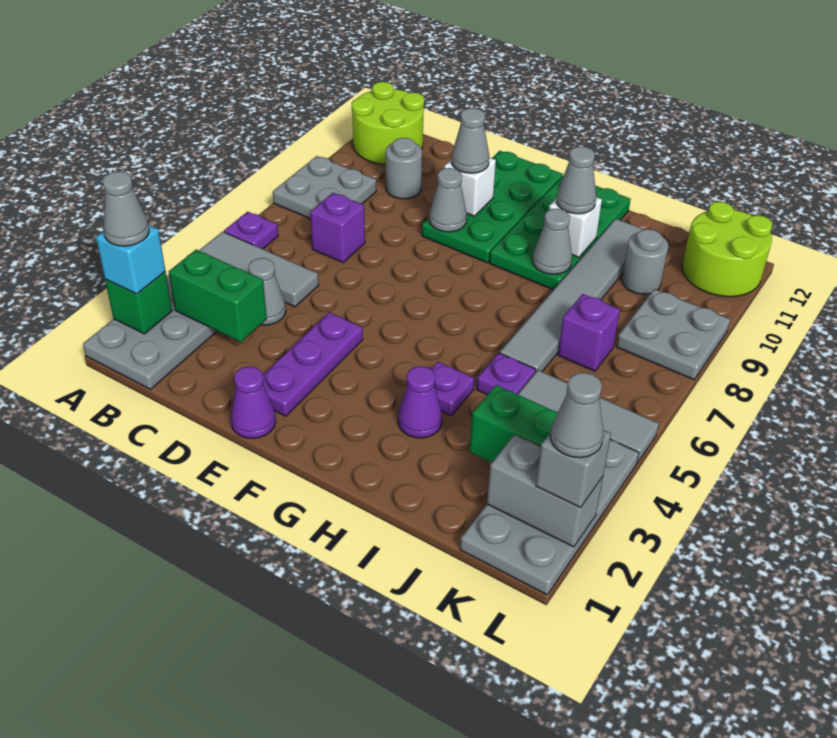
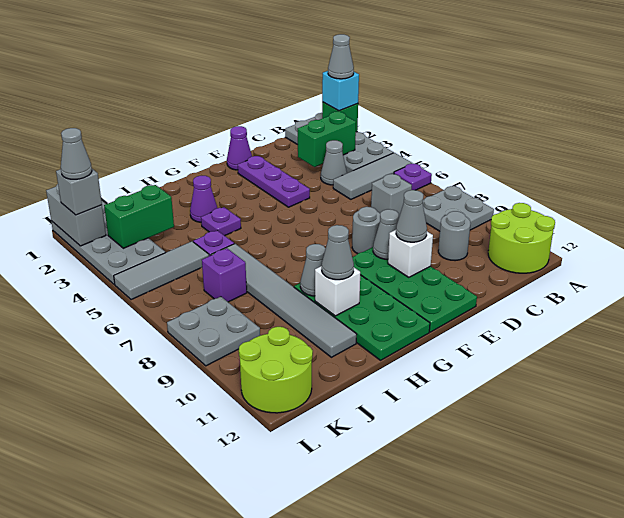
purple 1x1 brick [310,193,365,263] -> grey 1x1 brick [371,174,412,216]
grey 1x1 round brick [622,229,668,294] -> grey 1x1 round brick moved to [352,207,380,254]
grey 1x2 brick [487,435,603,547] -> grey 1x2 brick turned to [46,184,106,246]

